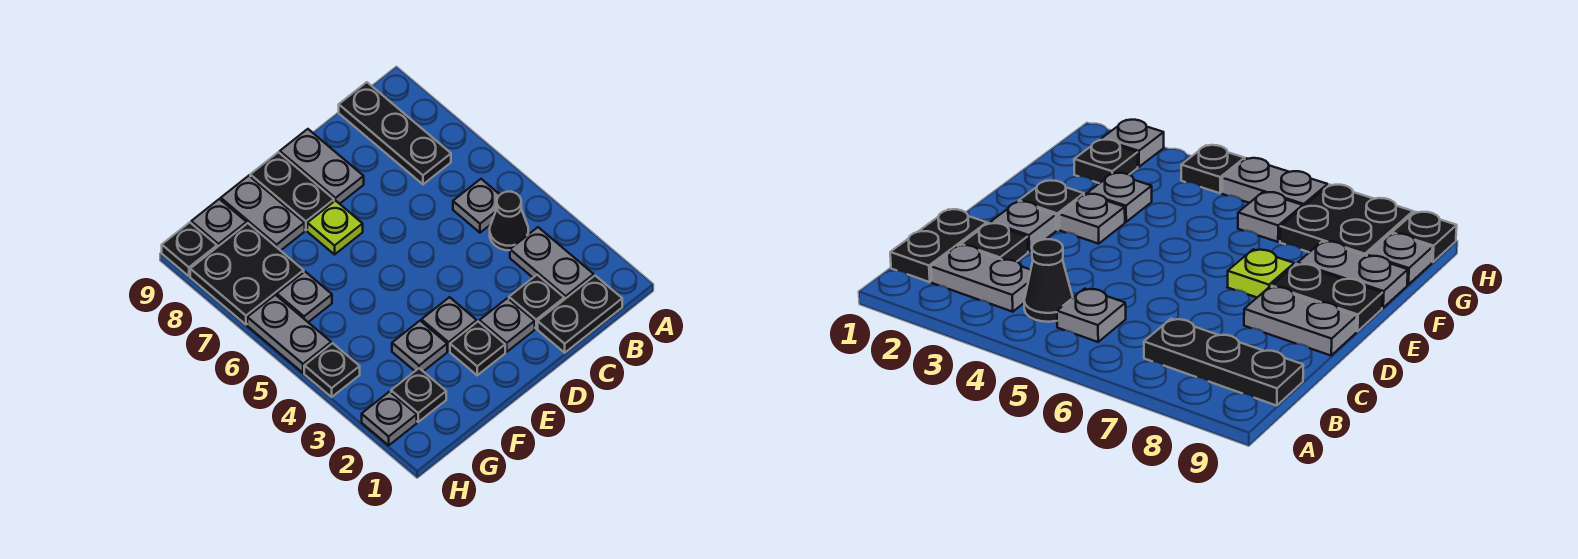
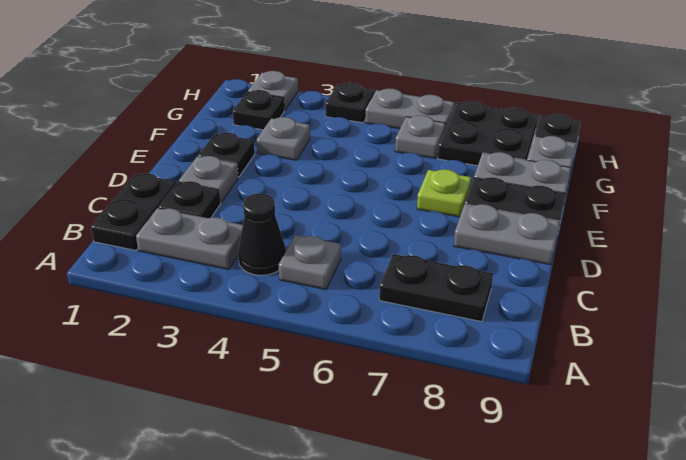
black 1x3 plate [339,82,451,184] -> black 1x2 plate [379,254,493,322]
grey 1x1 plate [421,297,477,351] -> none

